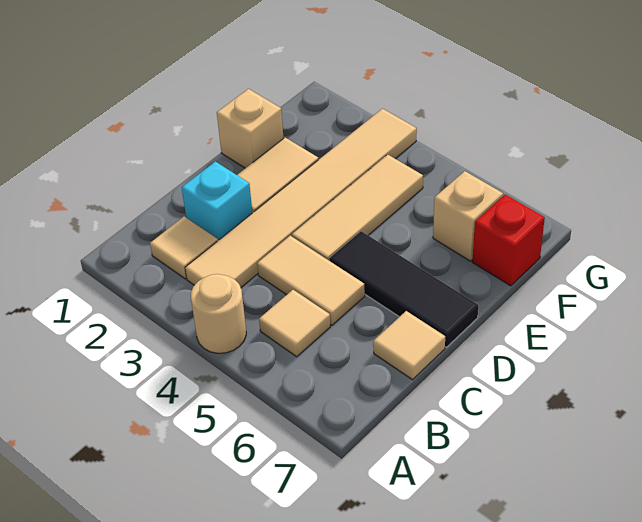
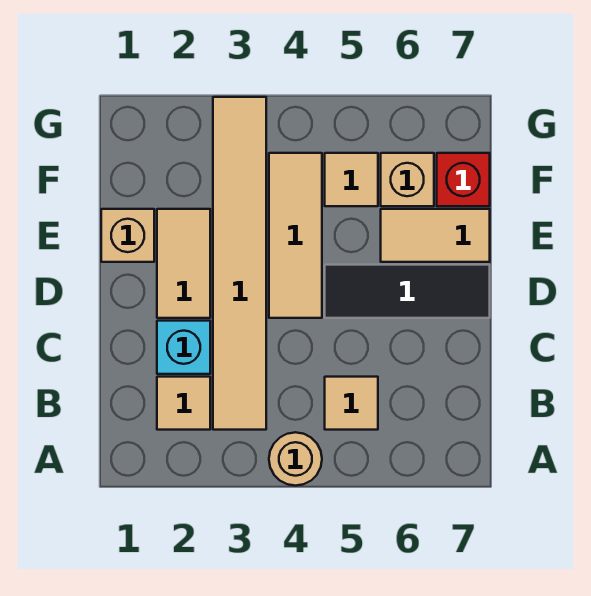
tan 1x2 tile [257,236,365,325] -> tan 1x2 tile moved to [381,209,490,262]
tan 1x1 tile [373,311,445,380] -> tan 1x1 tile moved to [325,153,378,206]

